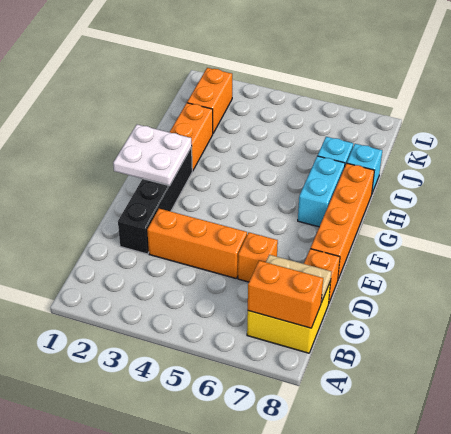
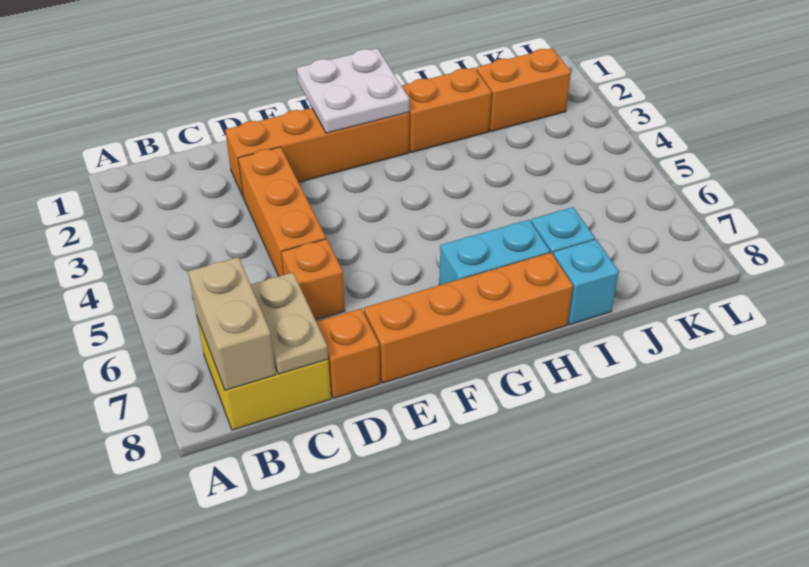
orange 1x2 brick [248,261,323,328] -> tan 1x2 brick [188,257,276,390]
black 1x4 brick [118,147,192,254] -> orange 1x4 brick [225,108,409,196]

